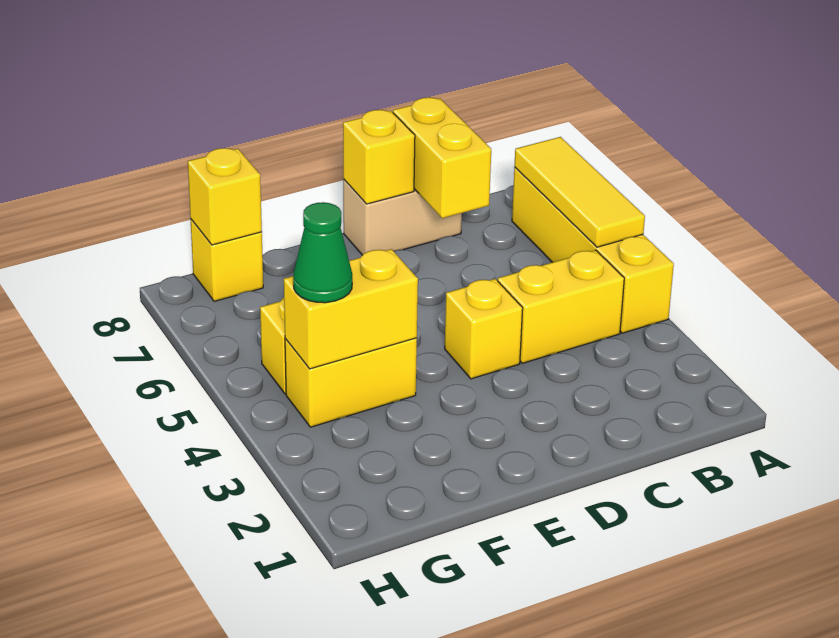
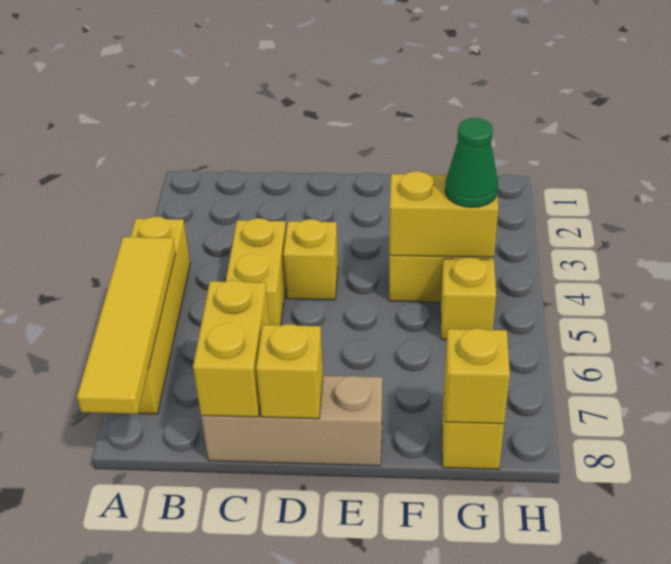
yellow 1x3 tile [514,137,645,247] -> yellow 1x4 tile [77,237,175,414]
yellow 1x2 brick [498,250,624,363] -> yellow 1x2 brick turned to [226,218,286,325]
tan 1x2 brick [343,179,462,255] -> tan 1x3 brick [201,376,382,466]

